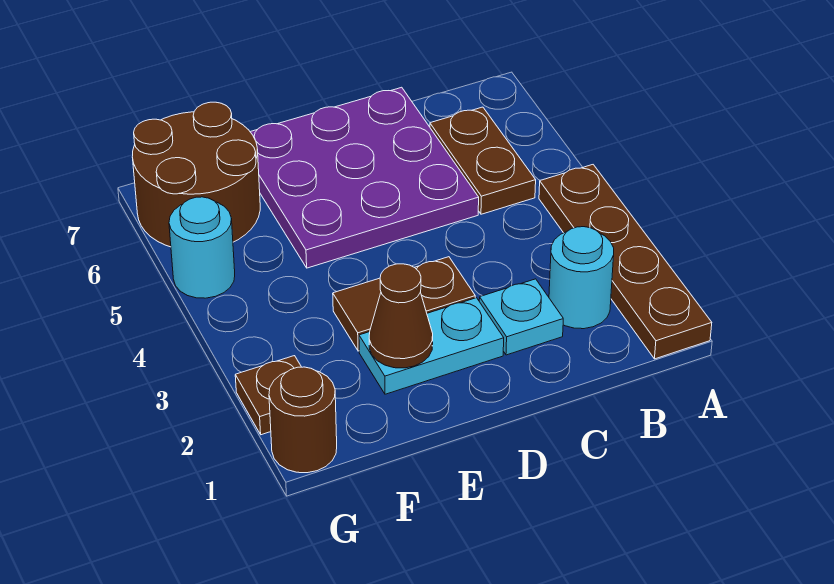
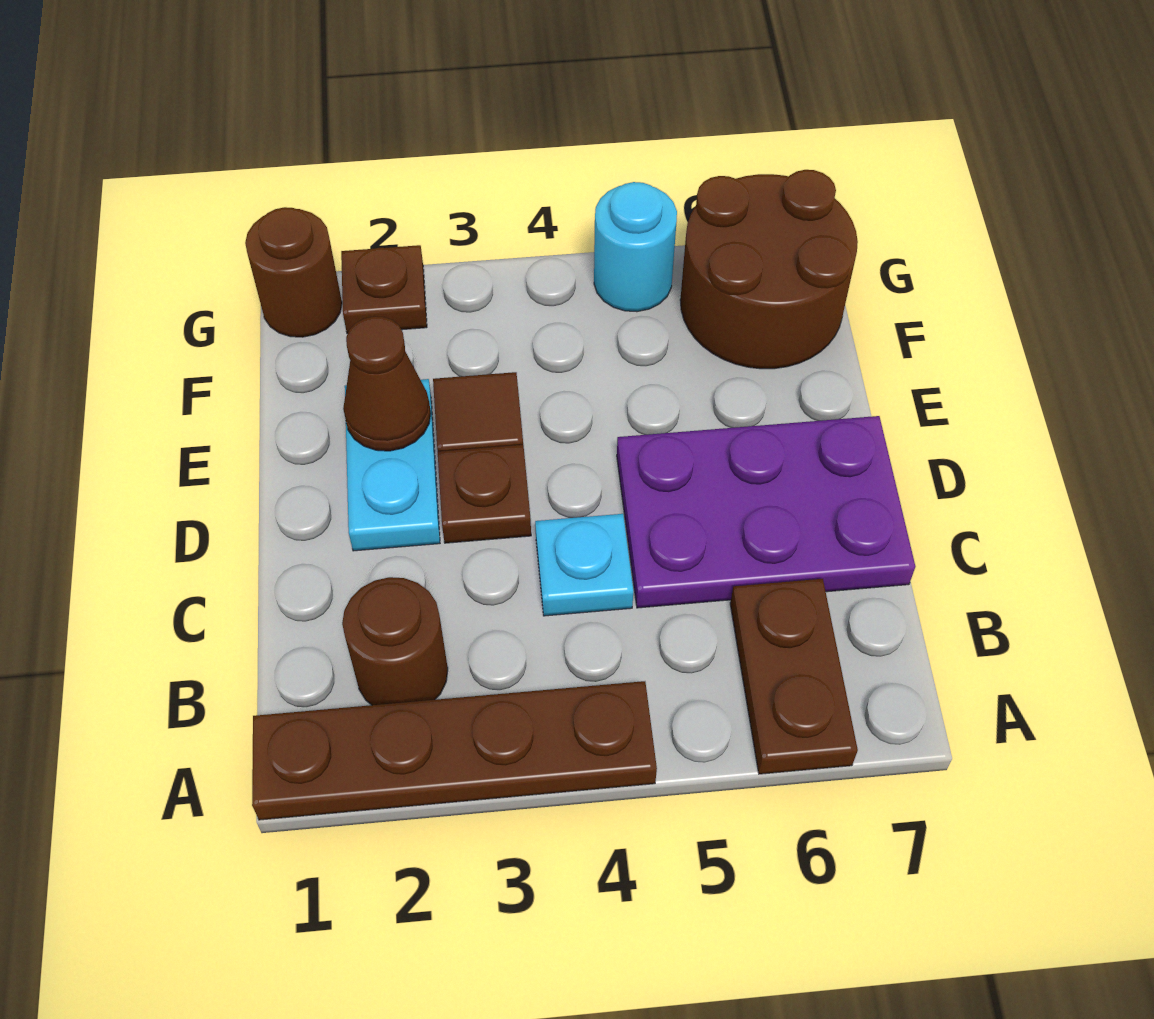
cyan 1x1 round brick [549,227,614,329] -> brown 1x1 round brick [342,577,448,705]
brown 1x2 plate [430,107,536,214] -> brown 1x2 plate turned to [730,579,858,774]
cyan 1x1 plate [479,279,563,355] -> cyan 1x1 plate moved to [535,514,633,616]
purple 3x3 plate [251,87,479,268] -> purple 2x3 plate [617,416,915,608]

